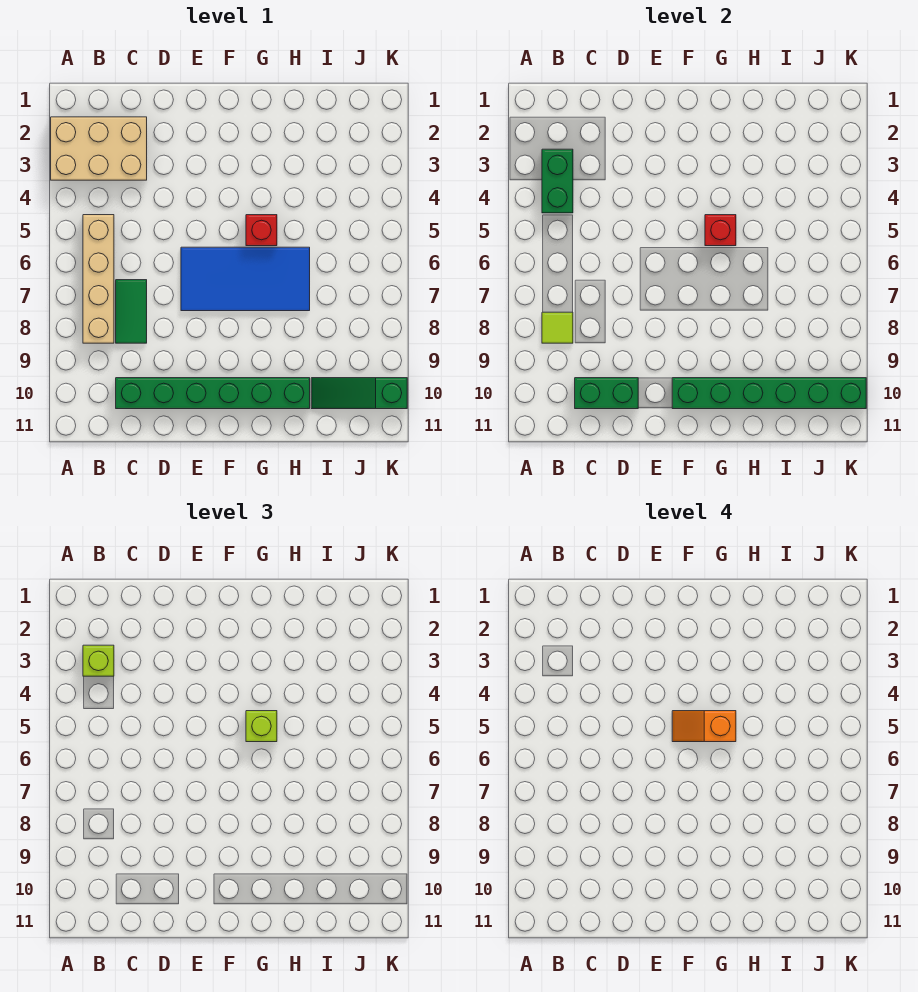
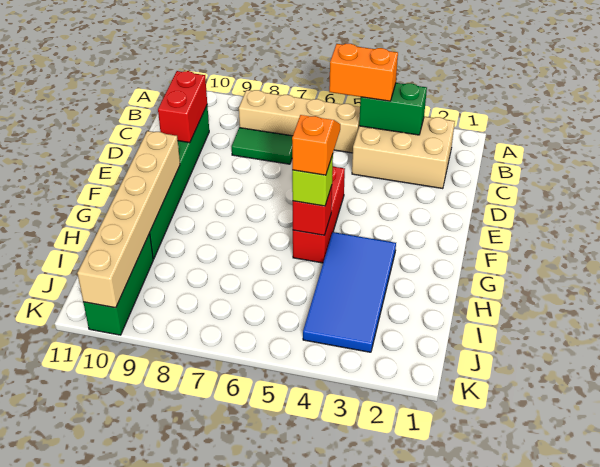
tan 2x3 brick [51,117,147,180] -> tan 2x3 brick turned to [352,117,455,189]
lime 1x1 brick [83,645,114,676] -> none
none -> orange 1x2 brick [329,44,398,101]
lime 1x1 tile [542,312,573,343] -> none
green 1x2 brick [575,378,638,409] -> red 1x2 brick [158,71,207,143]
blue 2x4 tile [181,247,310,311] -> blue 2x4 tile moved to [303,232,396,352]
green 1x6 brick [672,378,866,409] -> tan 1x6 brick [77,131,180,308]
red 1x1 brick [246,215,277,246] -> red 1x3 brick [293,167,345,263]
green 1x3 slope [311,378,407,409] -> green 1x3 brick [83,234,153,335]

